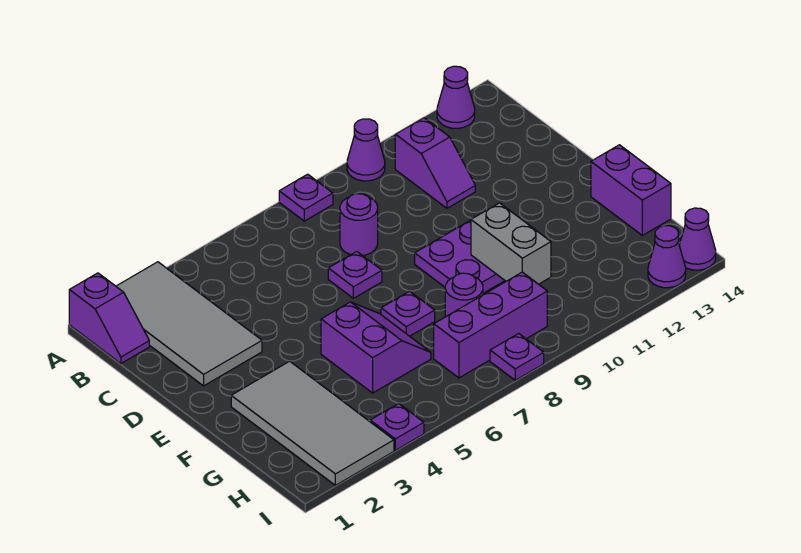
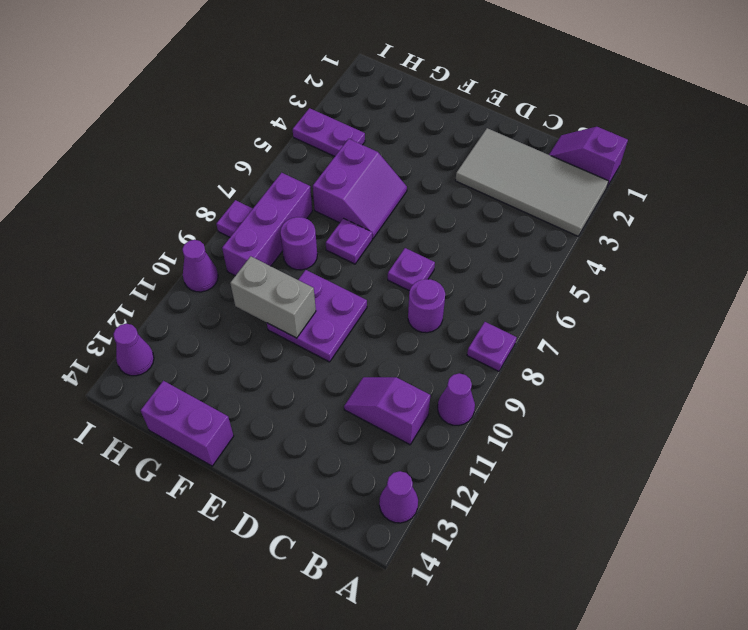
grey 2x4 tile [231,361,394,485] -> none
purple 2x2 slope [321,302,431,393] -> purple 2x2 slope turned to [313,139,407,239]
purple 1x1 plate [370,404,424,450] -> purple 1x2 plate [293,108,365,156]
purple 1x1 cone [679,208,716,270] -> purple 1x1 cone moved to [182,240,218,292]

